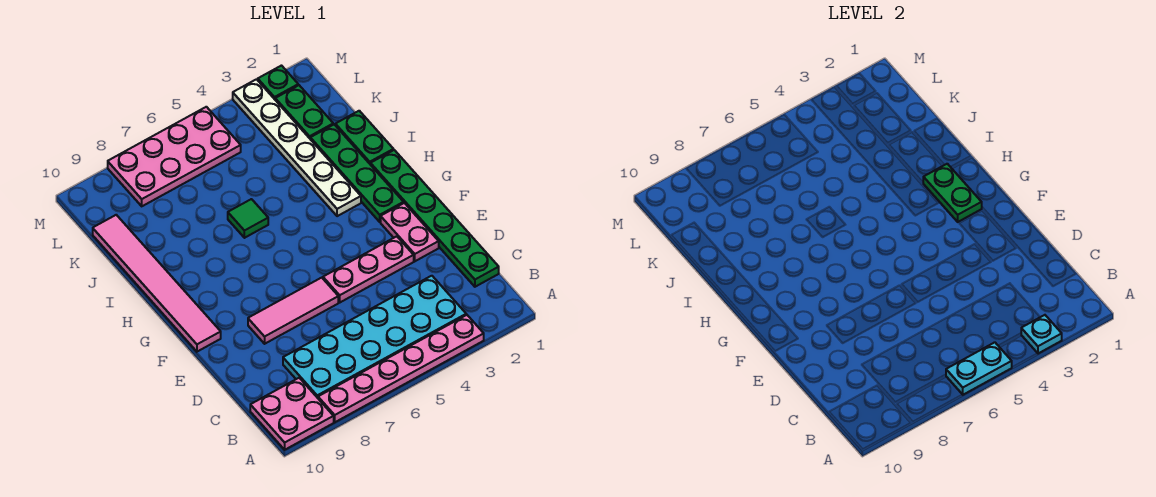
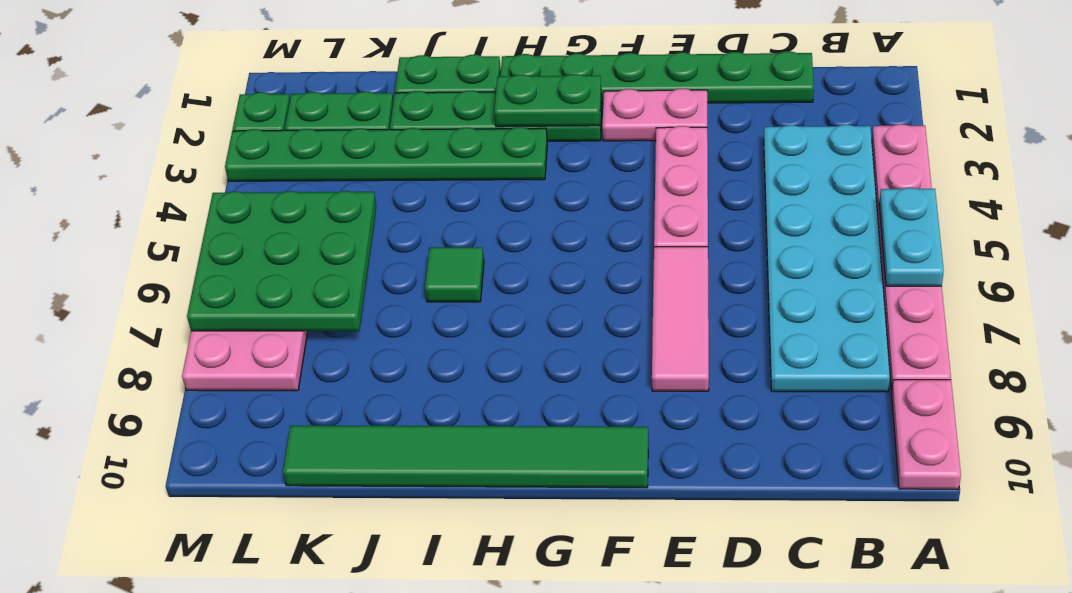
cyan 1x1 plate [1021,315,1062,354] -> none
pink 2x2 plate [250,378,334,450] -> pink 1x2 plate [892,380,961,489]
pink 1x6 tile [93,215,221,352] -> green 1x6 tile [283,426,648,488]
white 1x6 plate [233,79,361,216] -> green 1x6 plate [225,127,547,181]
none -> green 3x3 plate [187,191,376,331]

